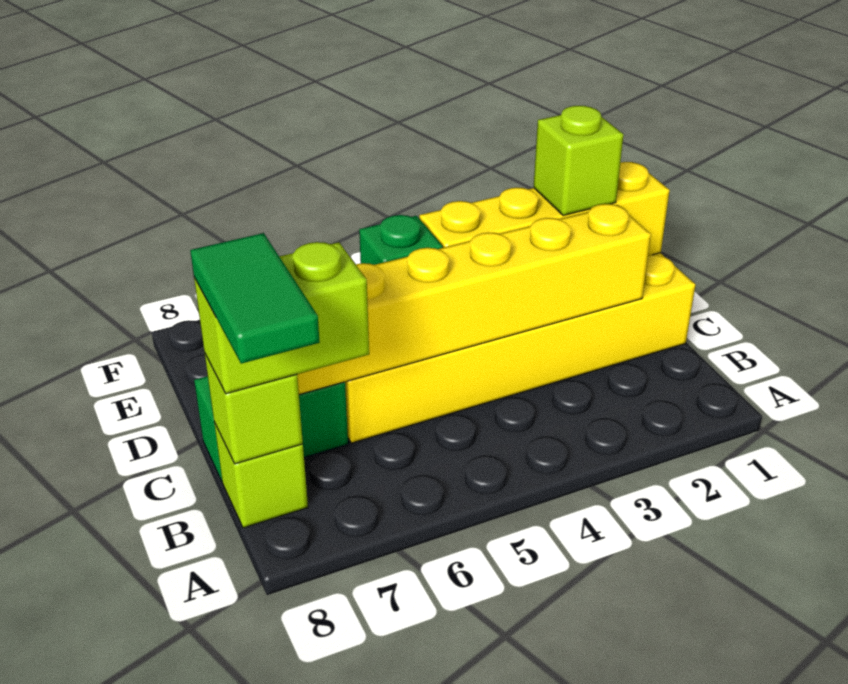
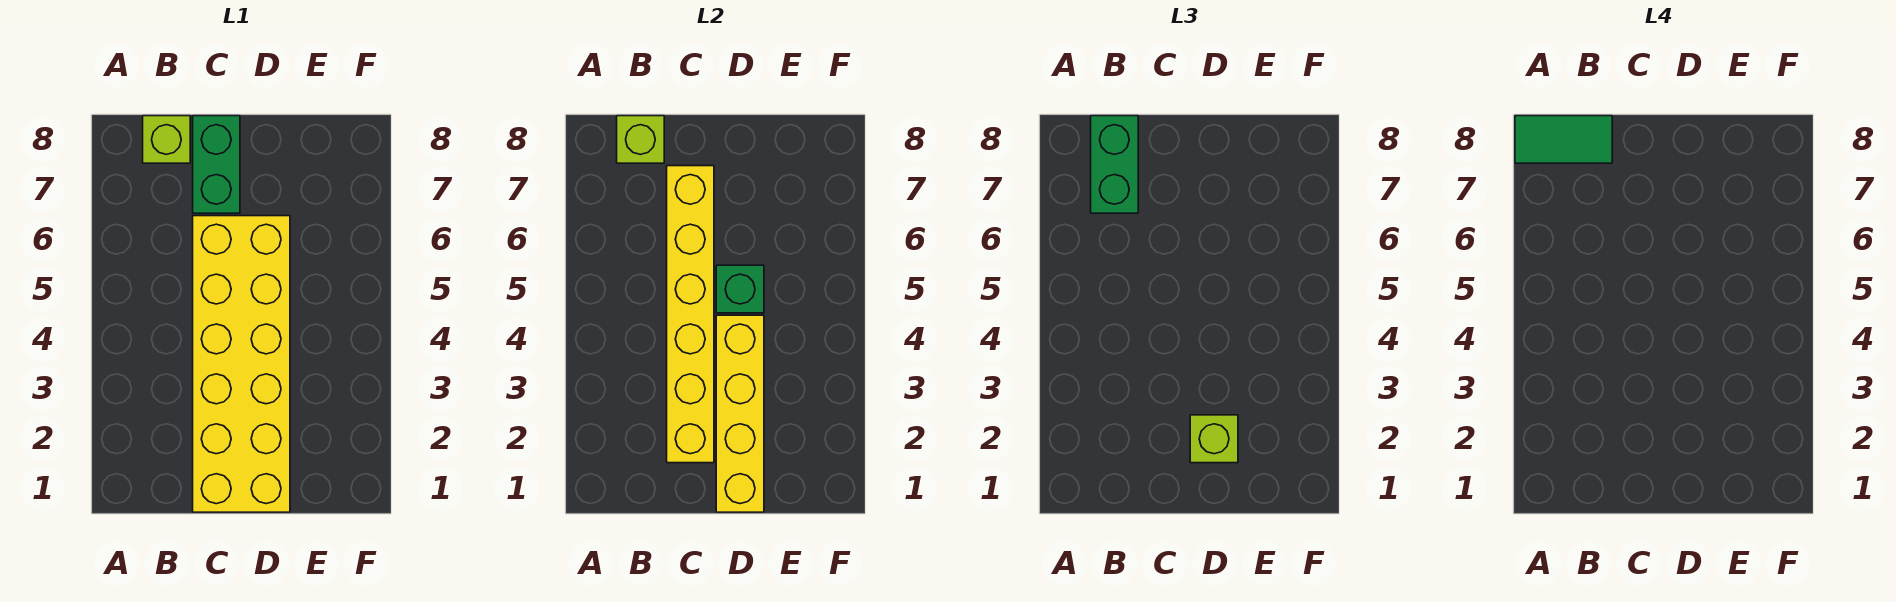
lime 1x2 brick [194,242,369,394] -> green 1x2 brick [1091,116,1138,213]

